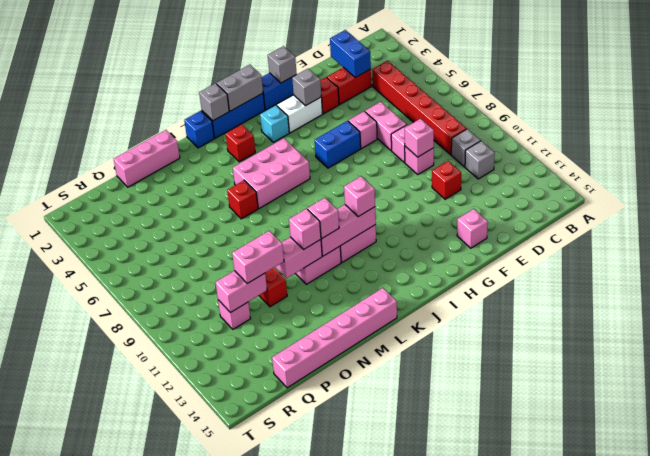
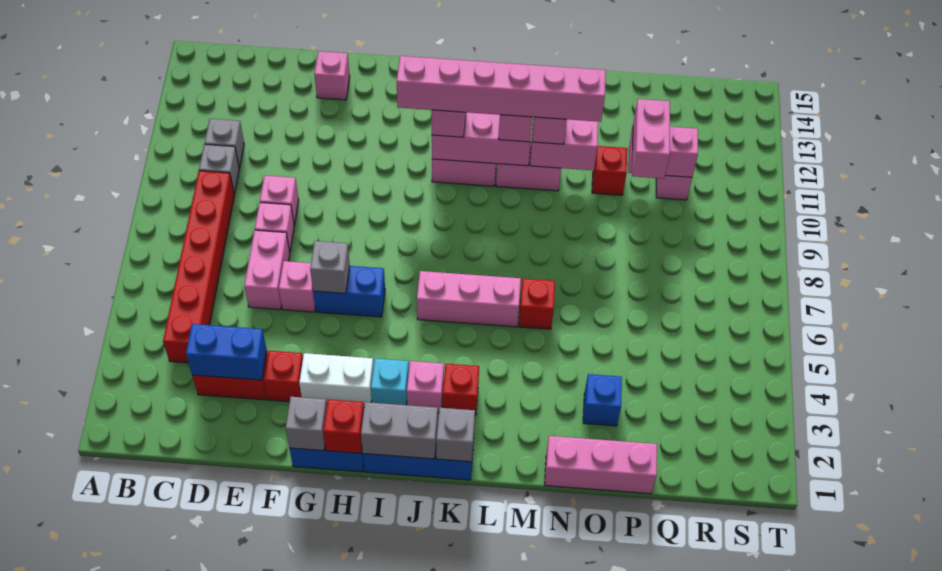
blue 1x2 brick [330,30,371,78] -> blue 1x2 brick turned to [186,324,267,380]
pink 1x1 brick [405,119,434,157] -> pink 1x1 brick moved to [407,361,444,413]
red 1x1 brick [432,161,461,199] -> red 1x1 brick moved to [323,399,364,453]
grey 1x1 brick [292,68,321,106] -> grey 1x1 brick moved to [310,241,350,293]
pink 2x3 brick [233,138,310,208] -> pink 1x3 brick [417,271,521,327]
blue 1x1 brick [184,111,214,148] -> blue 1x1 brick moved to [583,374,622,426]
pink 1x6 brick [272,288,397,388] -> pink 1x6 brick moved to [397,56,606,122]
pink 1x2 brick [232,231,284,284] -> pink 1x2 brick turned to [632,99,670,179]

